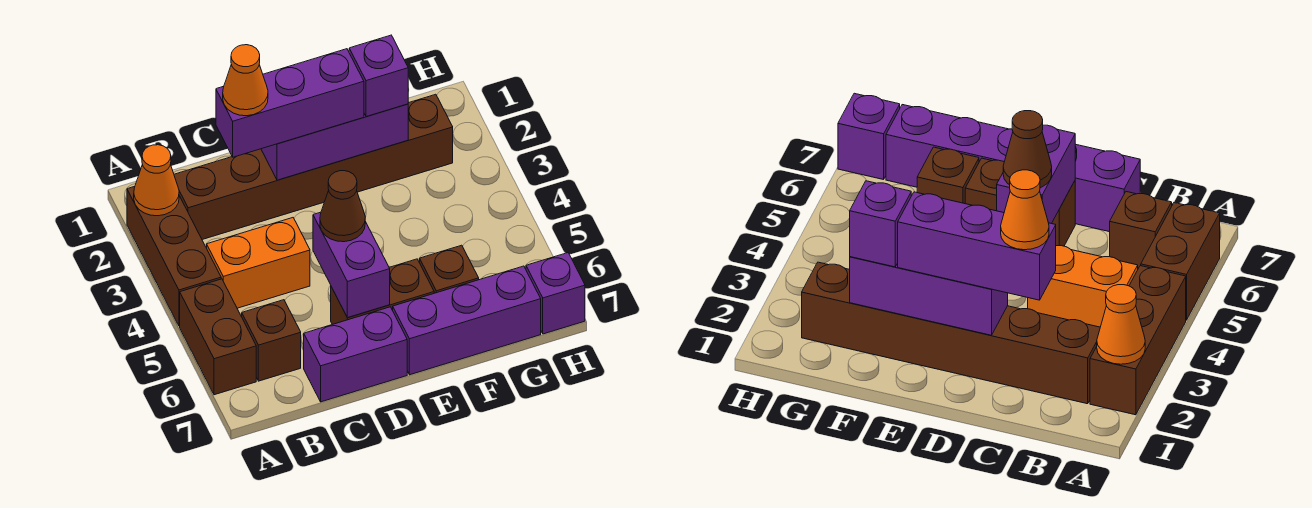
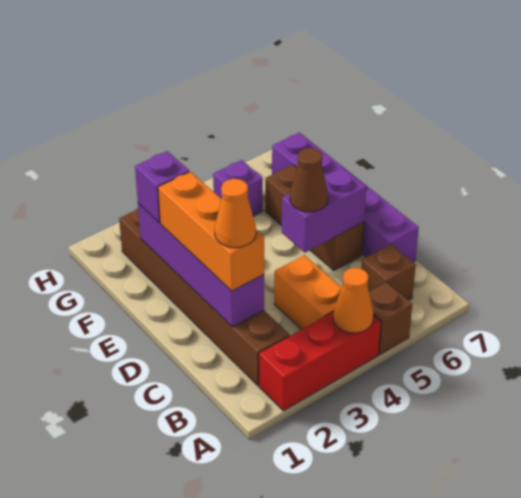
brown 1x3 brick [127,186,221,326] -> red 1x3 brick [259,312,381,411]
orange 1x1 cone [134,145,179,216] -> orange 1x1 cone moved to [333,268,373,333]
brown 1x2 brick [180,279,256,395] -> brown 1x1 brick [369,282,412,355]
purple 1x3 brick [216,49,364,157] -> orange 1x3 brick [158,172,264,291]
purple 1x3 brick [261,104,408,180] -> purple 1x4 brick [138,203,264,327]
purple 1x1 brick [526,253,585,334] -> purple 1x1 brick moved to [213,160,263,216]

